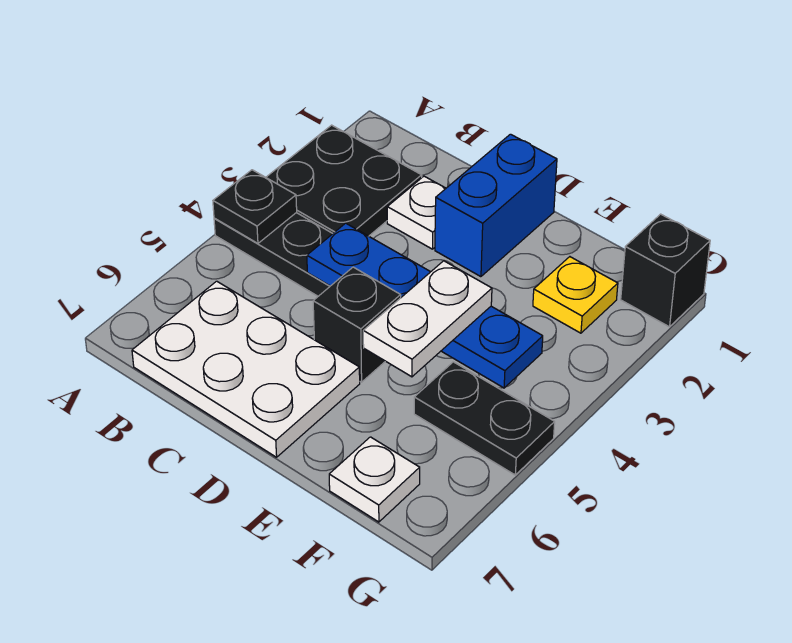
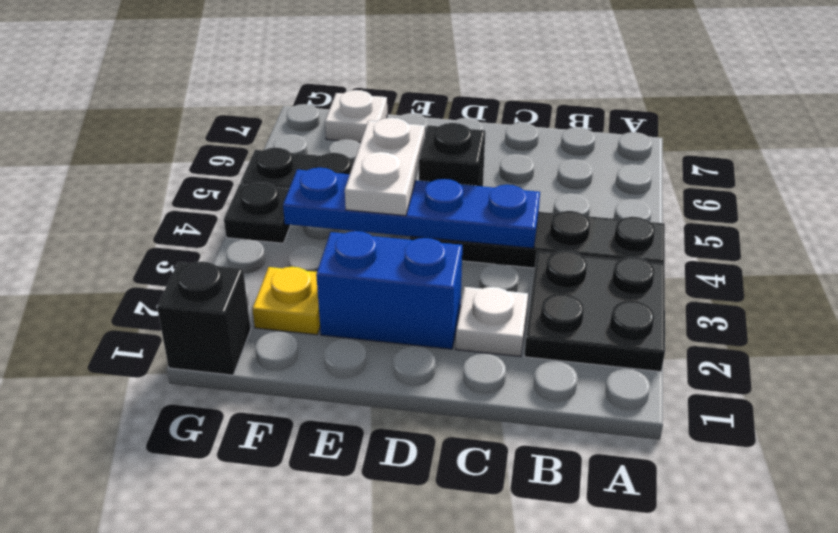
black 1x1 plate [213,170,297,243] -> black 1x1 plate moved to [224,182,290,243]
white 2x3 plate [132,281,360,457] -> none
blue 1x2 brick [435,134,557,277] -> blue 1x2 brick turned to [316,231,462,349]

